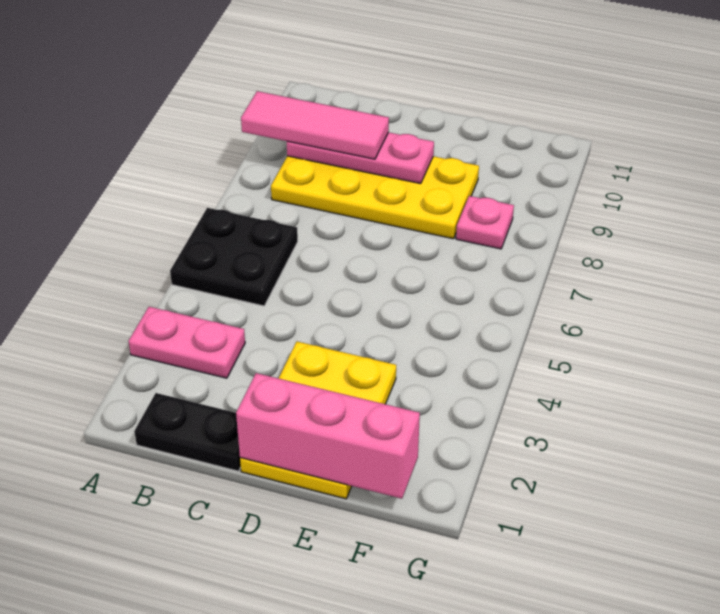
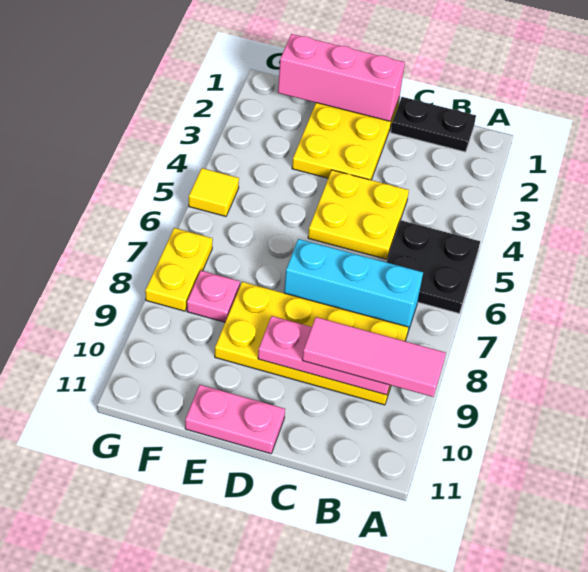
pink 1x2 plate [129,307,245,378] -> pink 1x2 plate moved to [185,385,285,454]
none -> cyan 1x3 brick [284,239,423,334]
none -> yellow 2x2 plate [308,170,409,259]
none -> yellow 1x1 tile [189,168,239,216]
none -> yellow 1x2 plate [145,228,213,311]

